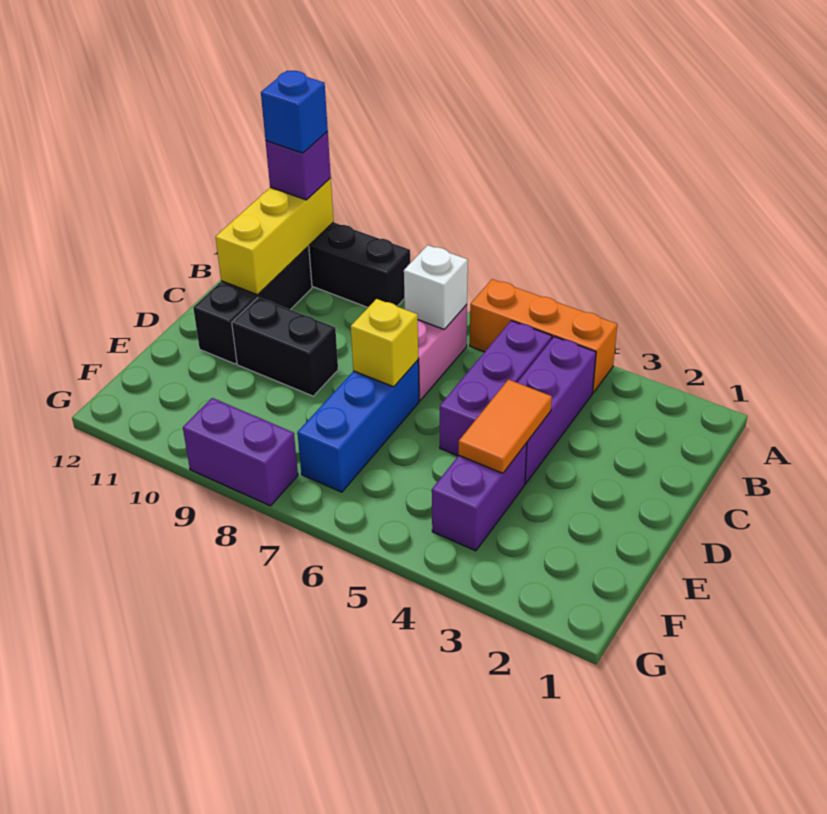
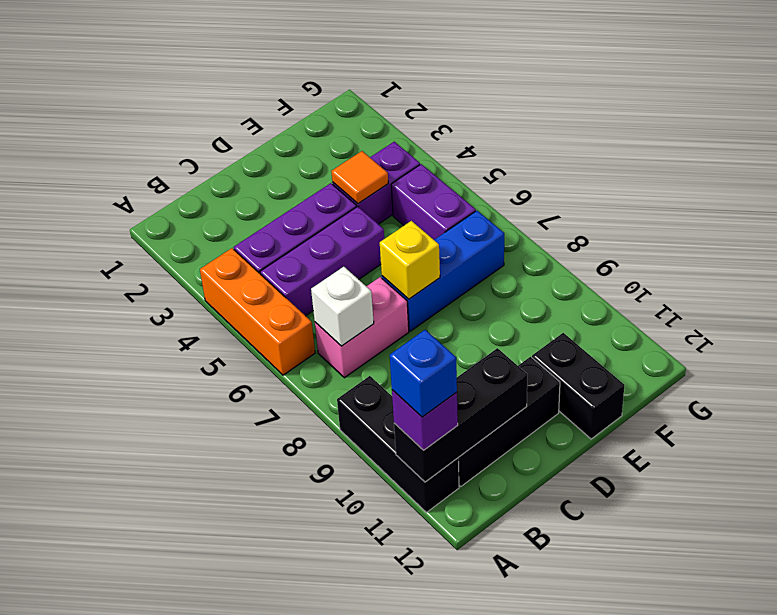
yellow 1x3 brick [216,178,334,295] -> black 1x3 brick [394,348,527,482]
orange 1x2 tile [459,380,552,473] -> orange 1x1 tile [331,151,388,204]
black 1x2 brick [232,297,338,396] -> black 1x2 brick moved to [532,333,624,439]
purple 1x2 brick [183,398,298,506] -> purple 1x2 brick moved to [391,164,476,240]

